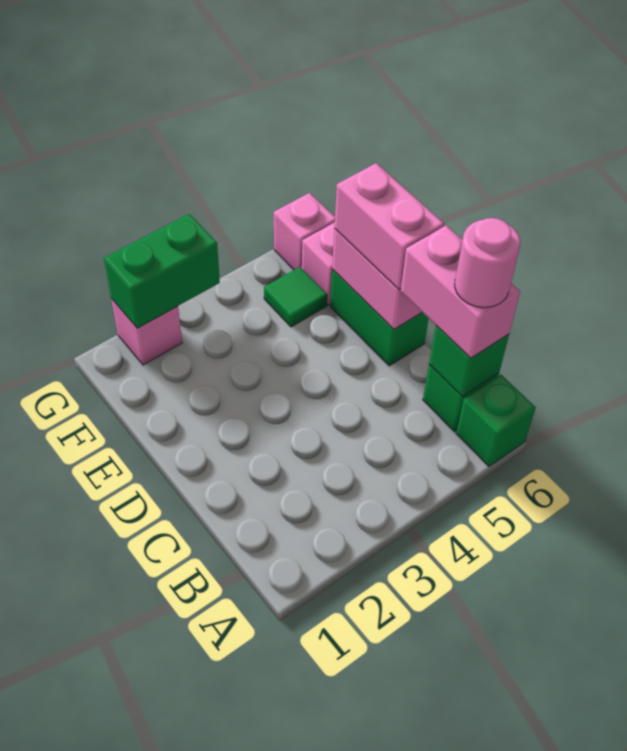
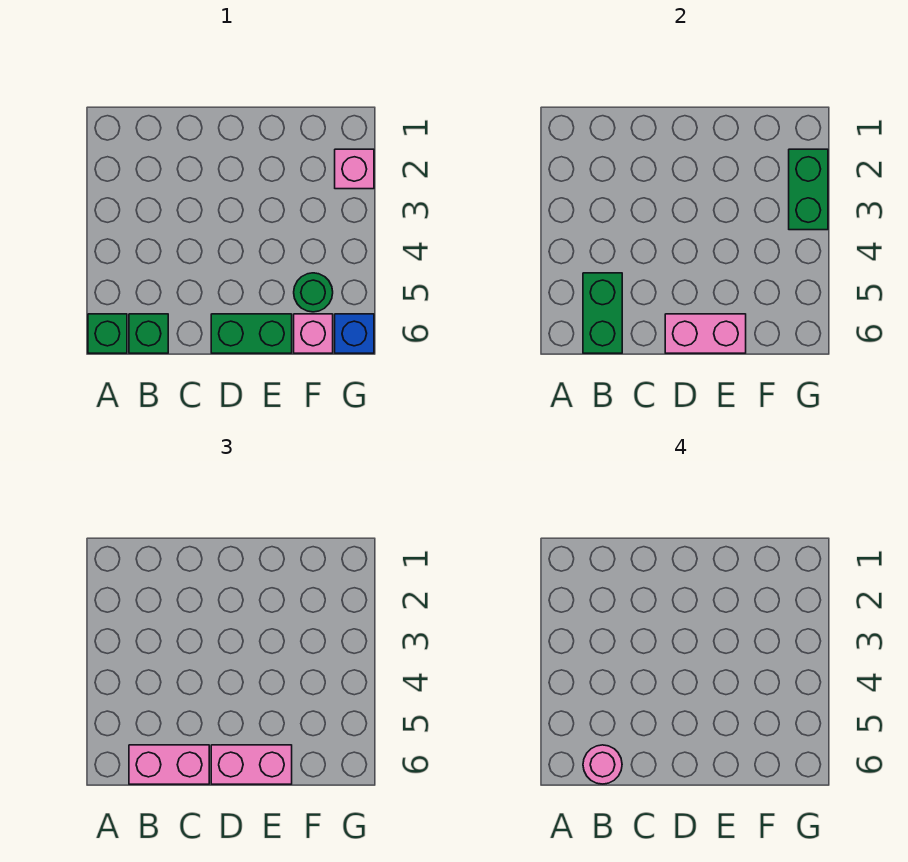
green 1x1 brick [429,326,509,397] -> green 1x2 brick [583,273,622,353]
green 1x1 tile [264,267,328,327] -> green 1x1 round brick [294,273,333,312]
pink 1x1 brick [274,193,335,270] -> blue 1x1 brick [335,314,374,353]

